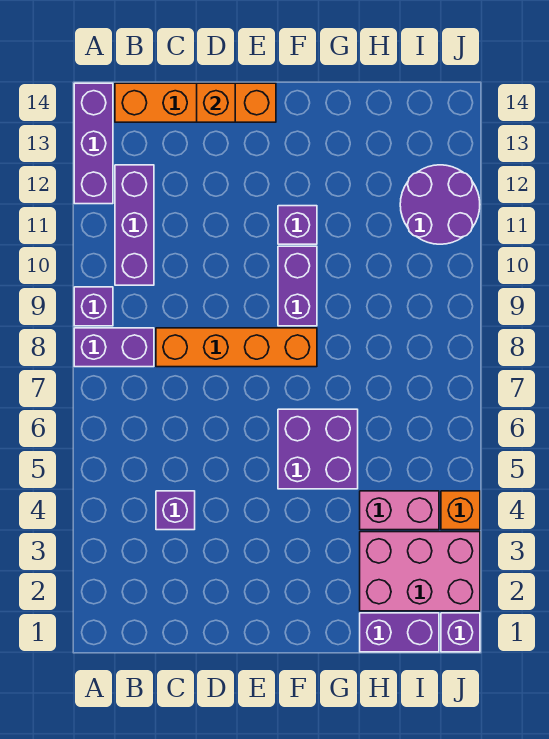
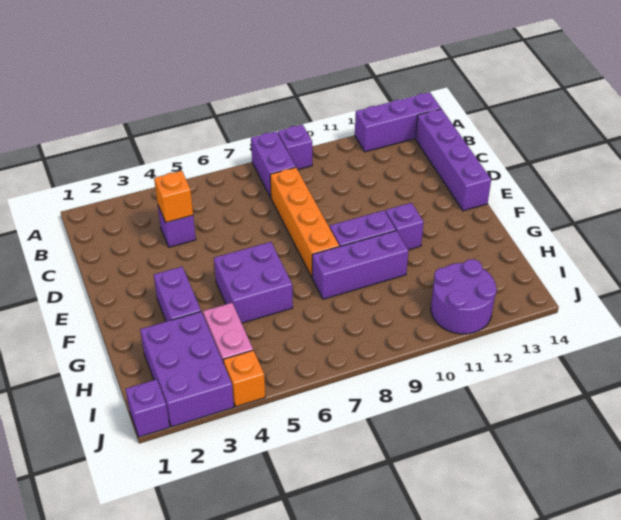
purple 1x3 brick [115,165,154,285] -> purple 1x3 brick moved to [312,231,408,299]
orange 1x4 brick [115,83,276,122] -> purple 1x4 brick [415,109,491,211]
orange 1x1 brick [197,83,235,122] -> orange 1x1 brick moved to [154,171,193,222]
purple 1x2 brick [360,613,439,652] -> purple 1x2 brick moved to [154,267,201,322]
pink 2x3 brick [360,532,480,611] -> purple 2x3 brick [140,312,234,427]

